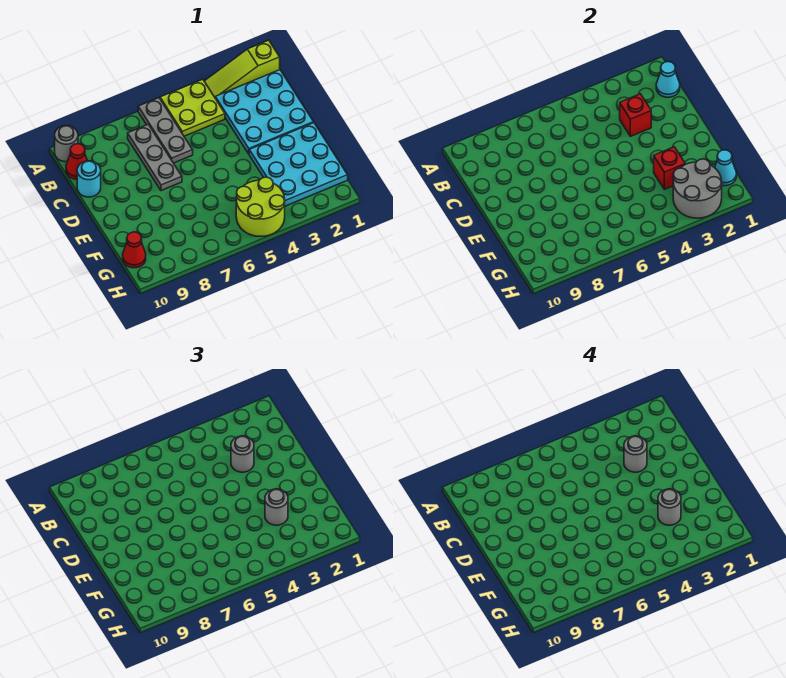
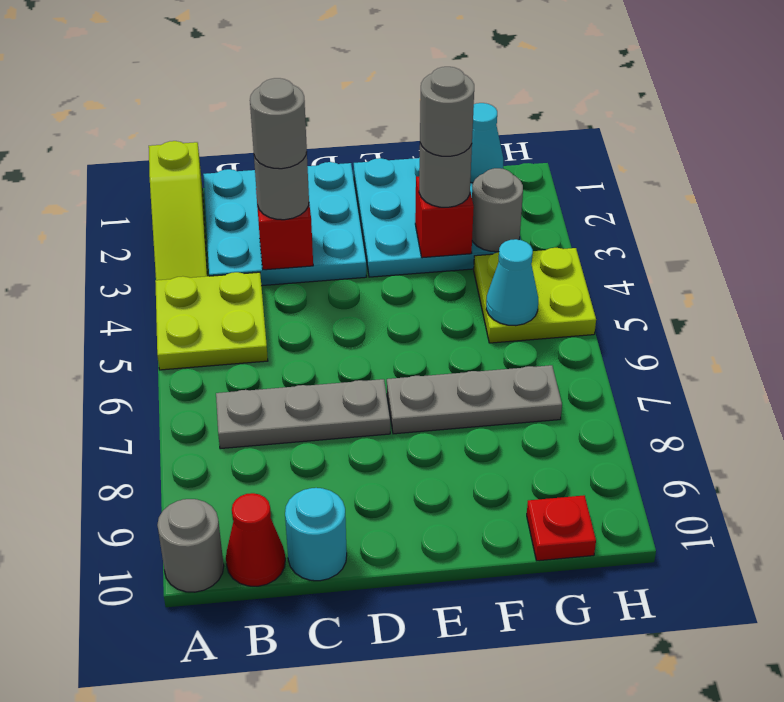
grey 1x3 plate [138,98,193,163] -> grey 1x3 plate moved to [387,365,562,434]
cyan 1x1 cone [656,62,680,97] -> cyan 1x1 cone moved to [486,239,538,326]
grey 2x2 round brick [673,159,722,218] -> grey 1x1 round brick [472,168,523,252]
lime 2x2 round brick [236,177,285,236] -> lime 2x2 plate [474,248,596,343]
red 1x1 cone [123,232,146,268] -> red 1x1 plate [527,495,596,561]

